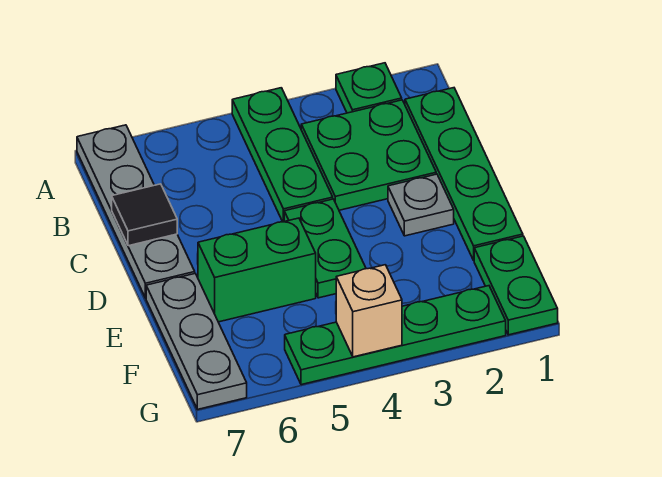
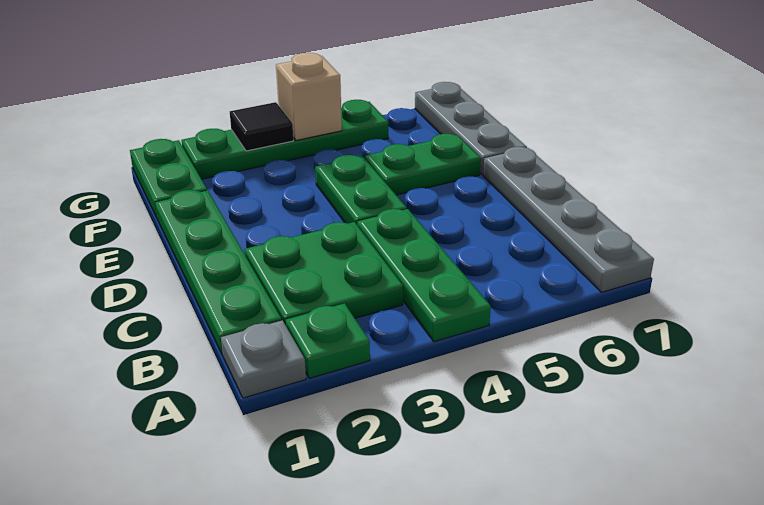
black 1x1 tile [112,184,177,246] -> black 1x1 tile moved to [230,102,293,151]
grey 1x1 plate [388,174,454,236] -> grey 1x1 plate moved to [221,320,306,398]
green 1x2 brick [198,218,316,322] -> green 1x2 plate [365,134,481,195]

